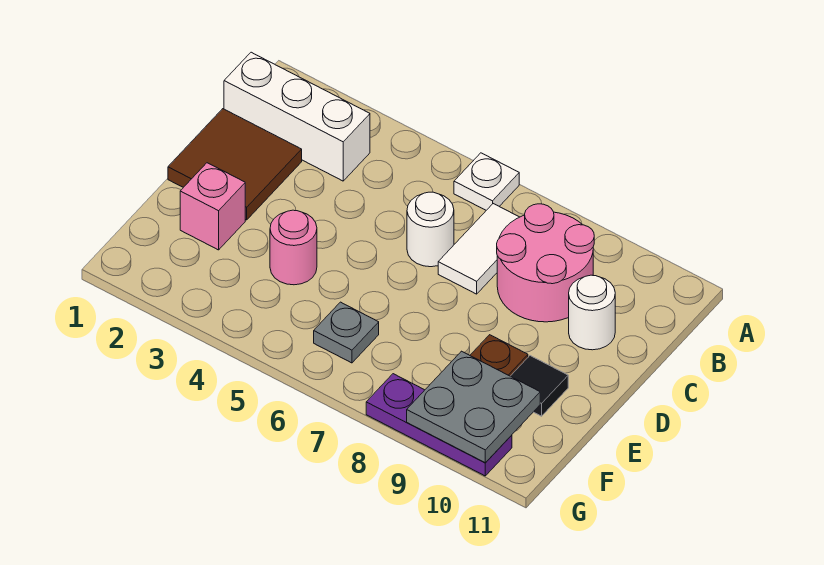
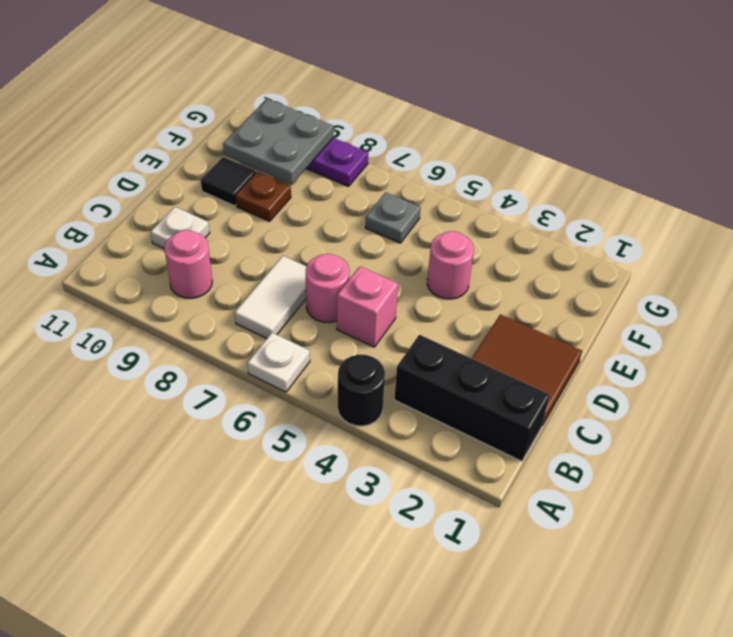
none -> black 1x1 round brick [337,355,385,426]
white 1x3 brick [224,52,370,181] -> black 1x3 brick [394,335,550,461]
pink 2x2 round brick [497,204,594,322] -> pink 1x1 round brick [164,230,212,298]
white 1x1 round brick [407,192,454,267] -> pink 1x1 round brick [306,254,350,323]
white 1x1 round brick [569,275,615,350] -> white 1x1 plate [151,207,210,248]
pink 1x1 brick [180,163,245,250] -> pink 1x1 brick moved to [337,266,398,347]

